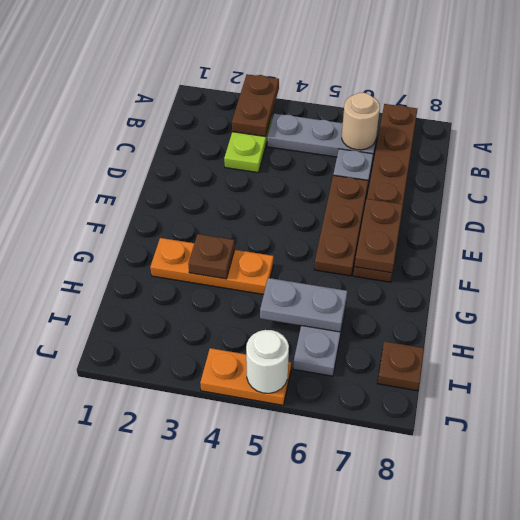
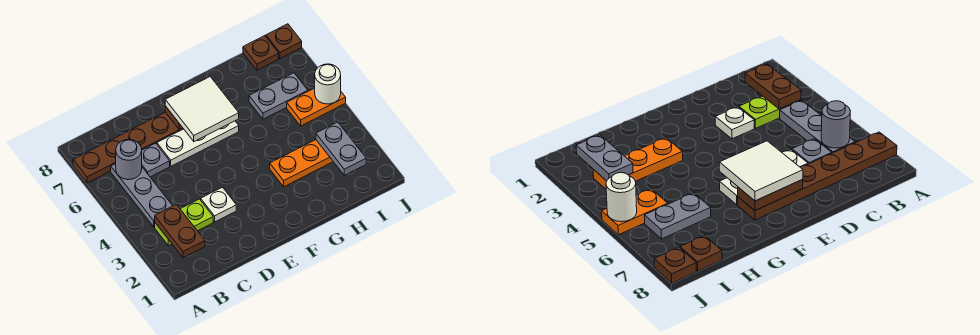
brown 1x2 plate [232,74,279,137] -> brown 1x2 plate turned to [155,204,205,258]
tan 1x1 round brick [342,93,380,150] -> grey 1x1 round brick [116,140,142,180]
none -> white 1x1 plate [201,187,236,222]
brown 1x3 plate [314,175,368,276] -> white 1x3 plate [157,121,239,166]
none -> white 2x2 tile [165,77,239,142]
orange 1x3 plate [150,238,274,294] -> orange 1x3 plate turned to [270,140,333,187]
brown 1x1 plate [188,234,235,279] -> brown 1x1 plate moved to [266,24,302,59]
grey 1x2 plate [260,278,347,332] -> grey 1x2 plate moved to [316,122,366,175]
orange 1x2 plate [200,348,291,405] -> orange 1x2 plate turned to [287,88,346,126]

